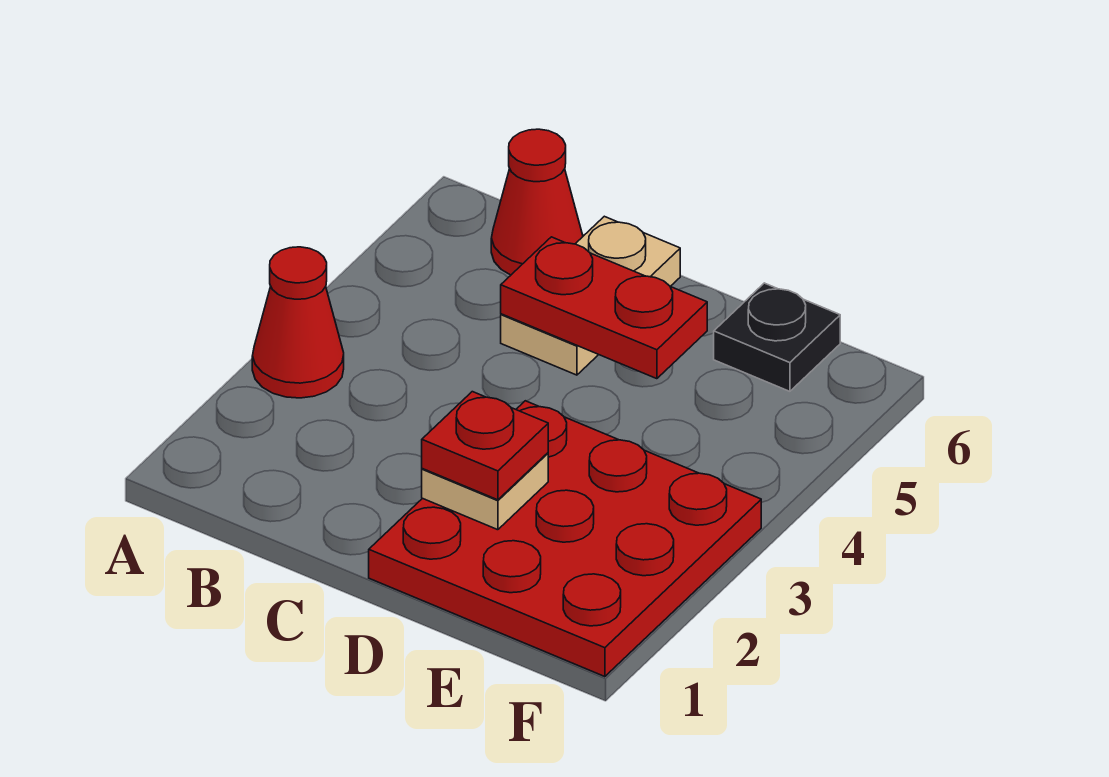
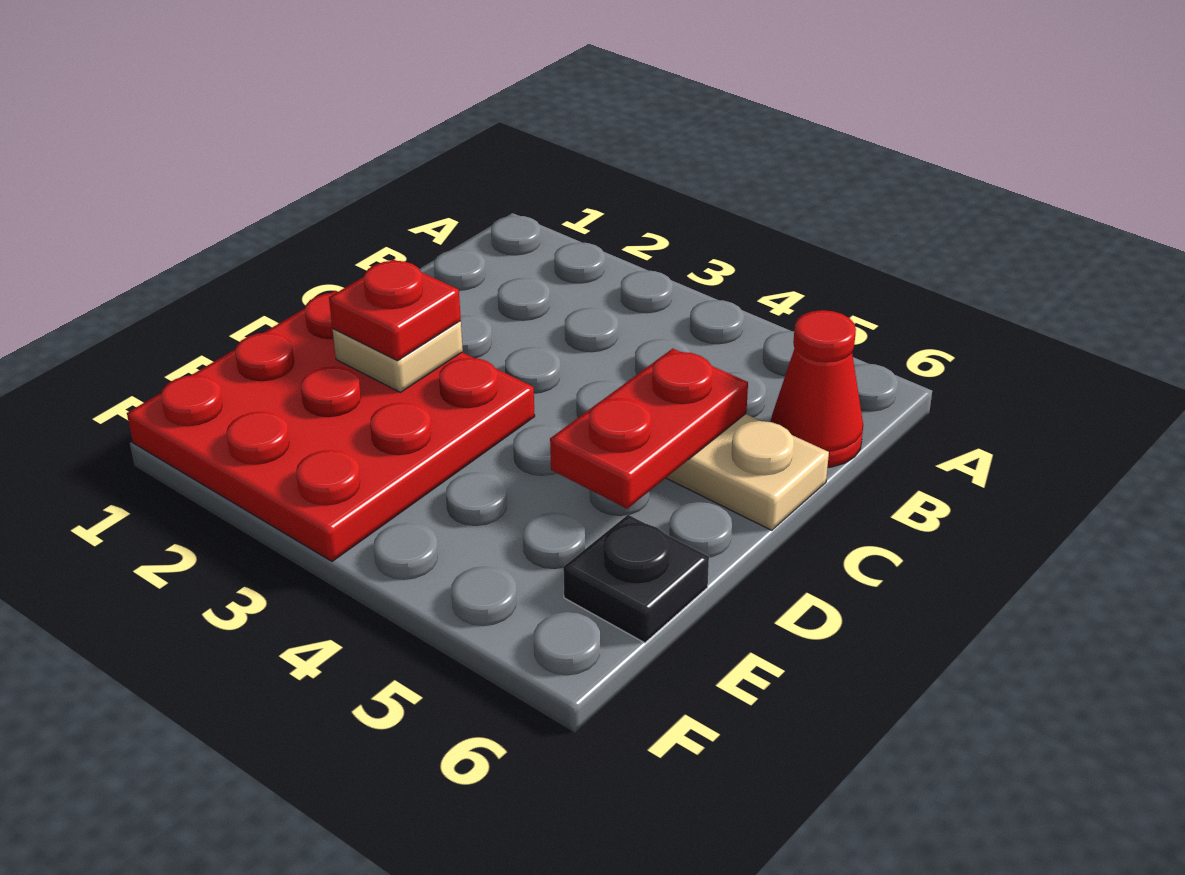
red 1x1 cone [252,247,344,398] -> none

